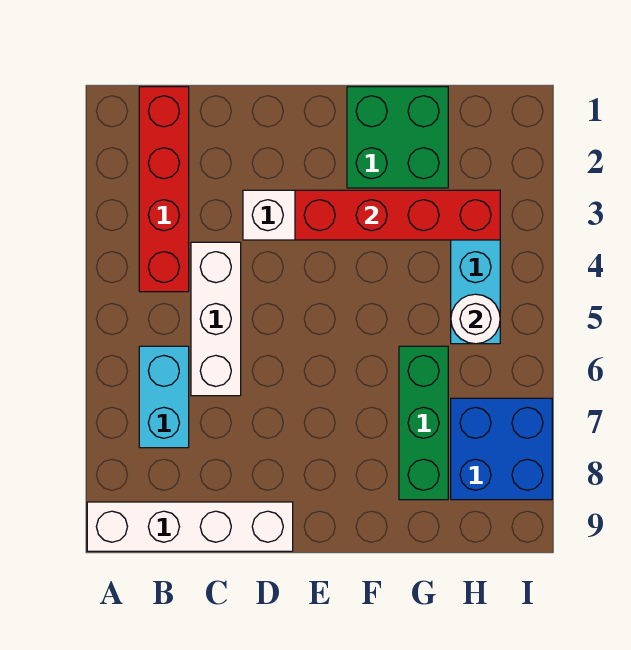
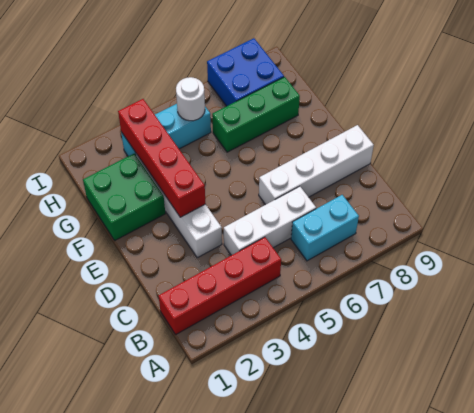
white 1x4 brick [87,502,293,551] -> white 1x4 brick turned to [259,125,374,205]

